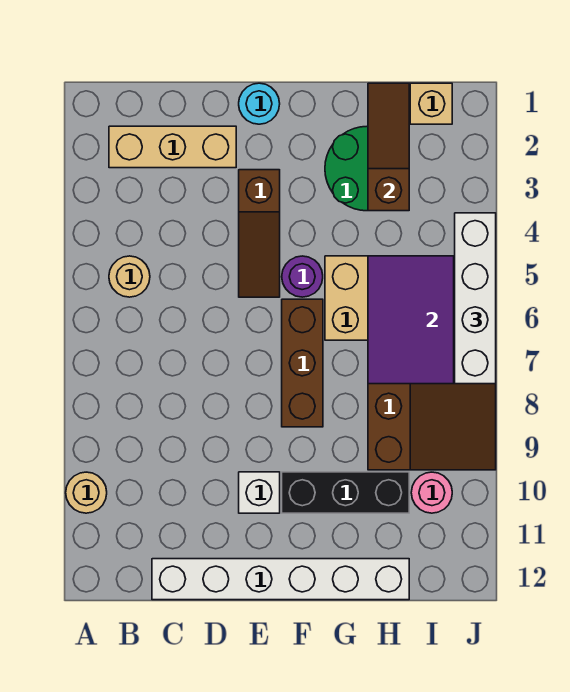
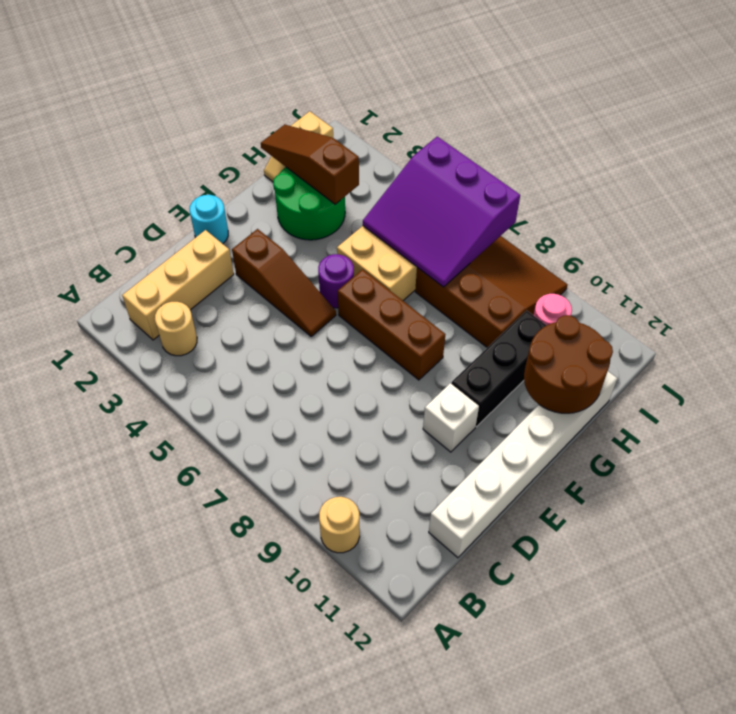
tan 1x1 round brick [109,256,150,297] -> tan 1x1 round brick moved to [155,302,197,356]
none -> brown 2x2 round brick [524,315,613,413]
white 1x4 brick [455,213,496,384] -> none

